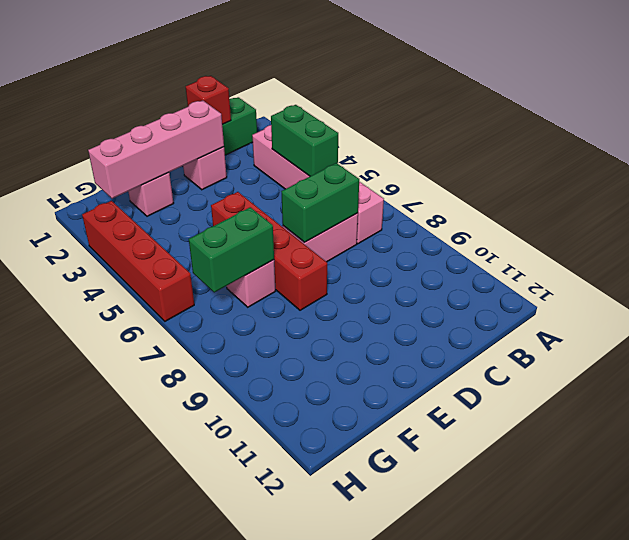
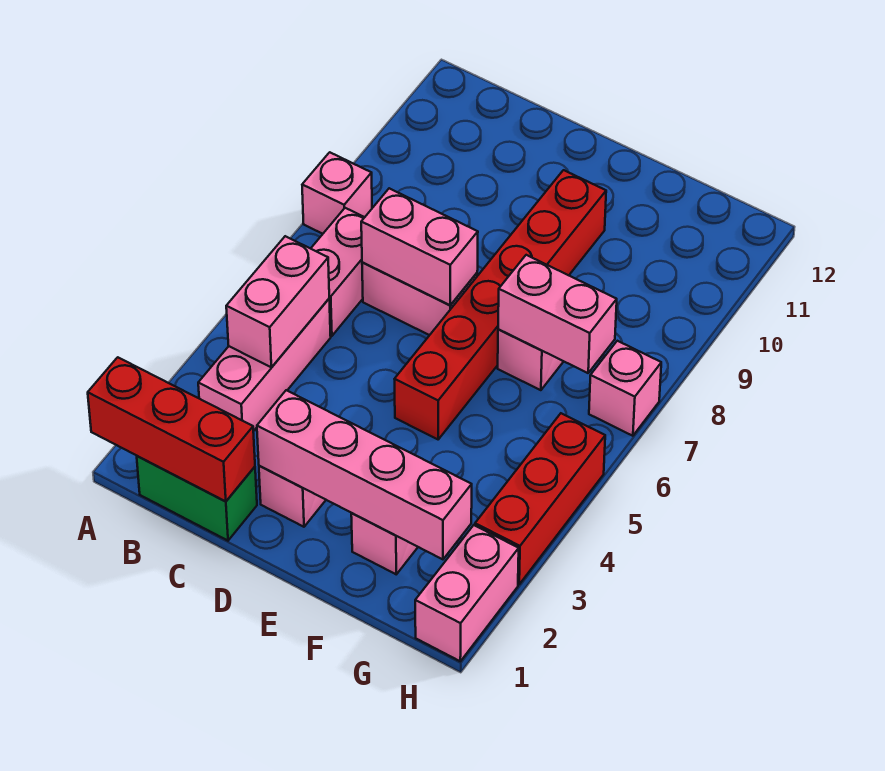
none -> pink 1x1 brick [302,152,372,234]
green 1x2 brick [271,105,338,176] -> pink 1x2 brick [226,236,329,367]
red 1x1 brick [186,76,231,124] -> red 1x3 brick [88,357,255,502]
green 1x2 brick [281,163,359,242] -> pink 1x2 brick [361,188,478,305]
red 1x4 brick [211,192,327,310] -> red 1x6 brick [395,170,606,439]
green 1x2 brick [189,207,274,293] -> pink 1x2 brick [498,255,617,373]
none -> pink 1x2 brick [415,525,519,661]
red 1x4 brick [82,201,194,321] -> red 1x3 brick [475,413,605,584]
none -> pink 1x1 brick [589,341,661,436]

